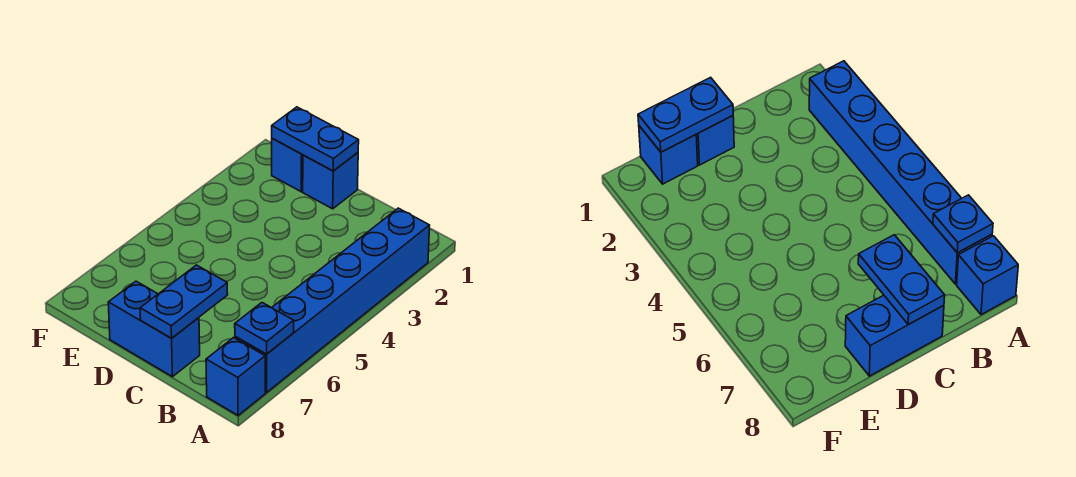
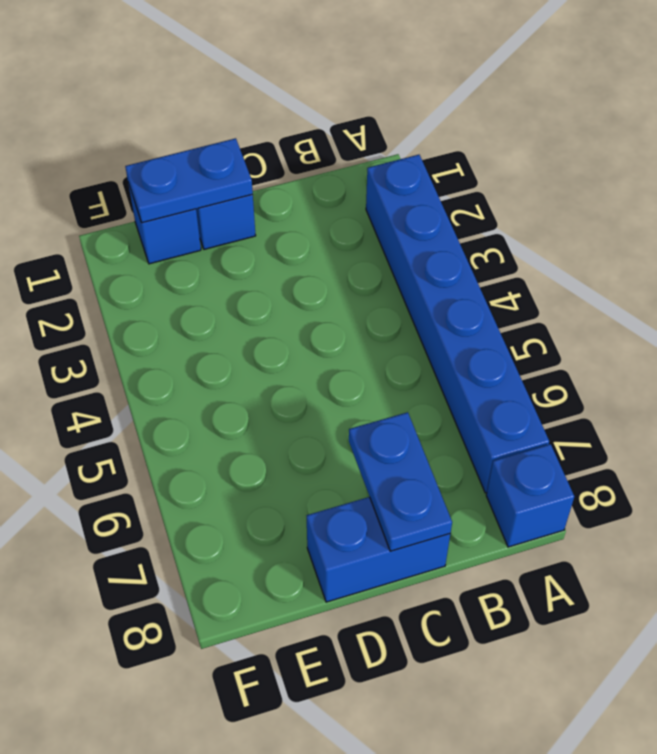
blue 1x1 plate [235,303,294,354] -> none

